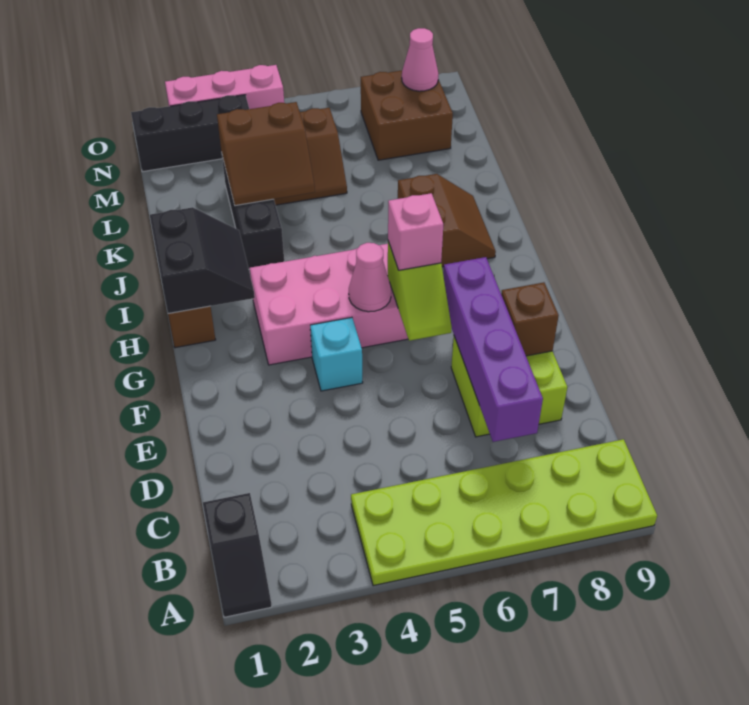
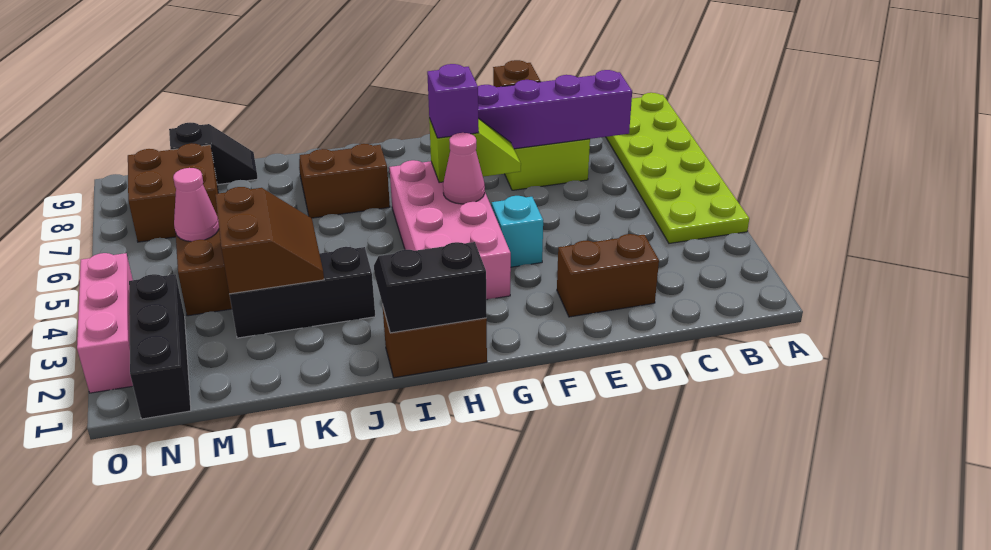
black 1x2 slope [203,493,272,617] -> black 1x2 slope moved to [169,123,258,185]
none -> brown 1x2 brick [557,234,659,317]
pink 1x1 brick [388,193,443,270] -> purple 1x1 brick [427,64,479,138]
pink 1x1 cone [402,28,439,91] -> pink 1x1 cone moved to [173,168,219,242]

